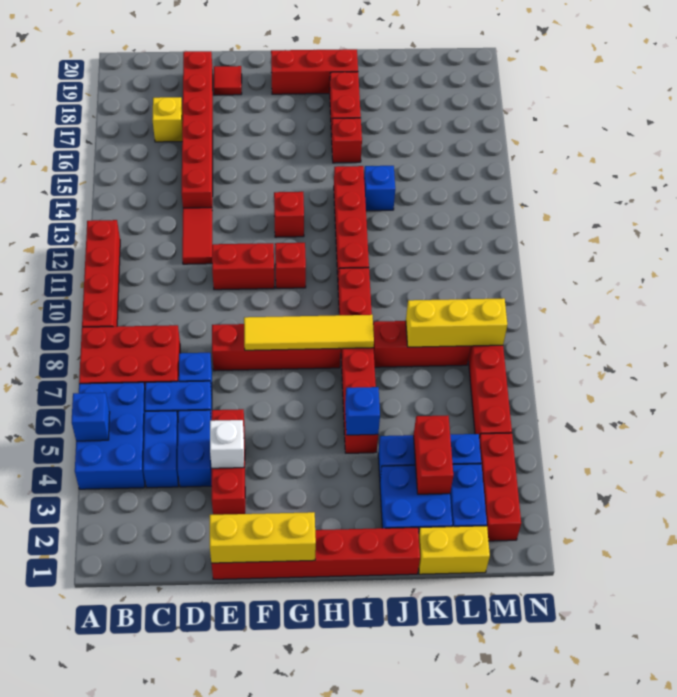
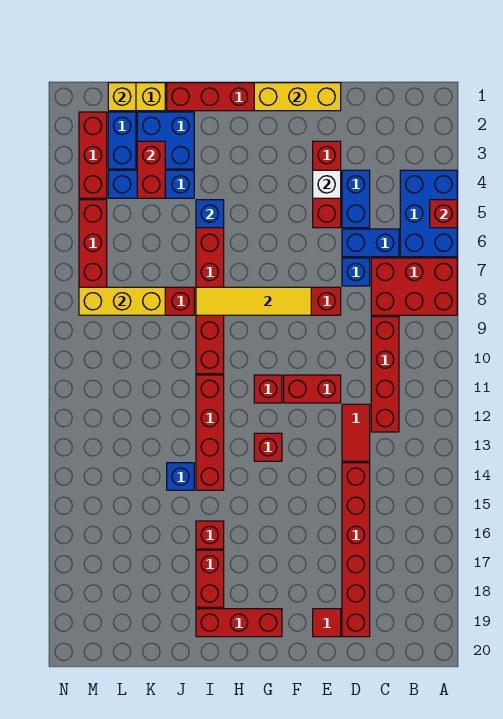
blue 1x1 brick [72,393,110,441] -> red 1x1 brick [430,200,457,228]
red 1x4 brick [82,220,120,327] -> red 1x4 brick moved to [371,317,399,432]
blue 1x2 brick [143,411,178,488] -> none
yellow 1x1 brick [152,97,183,142] -> yellow 1x1 brick moved to [108,83,136,111]

